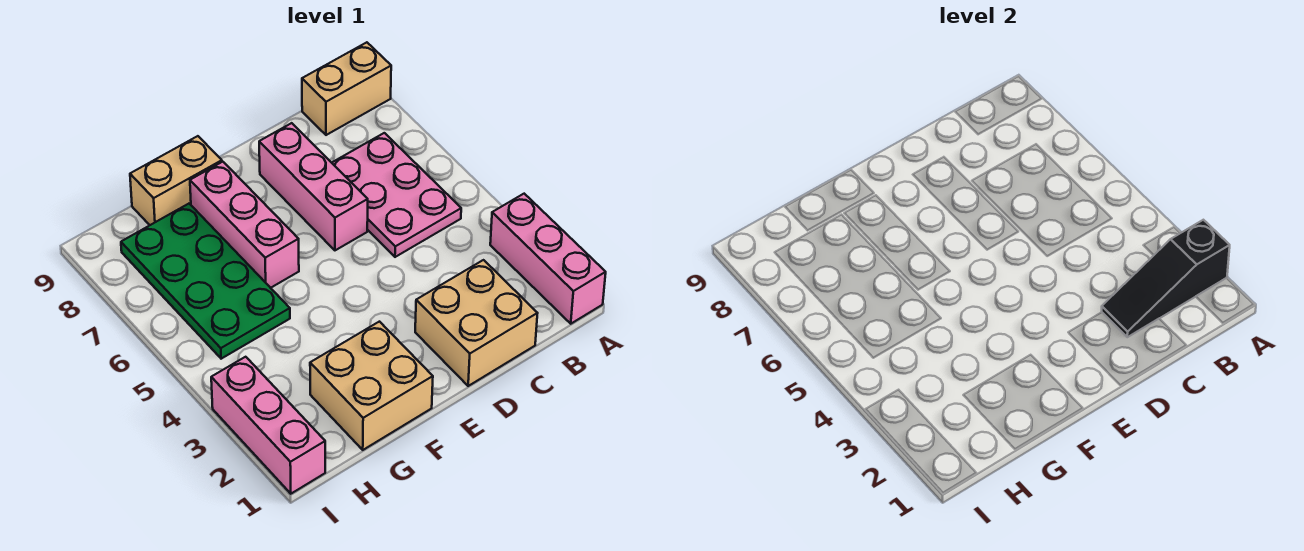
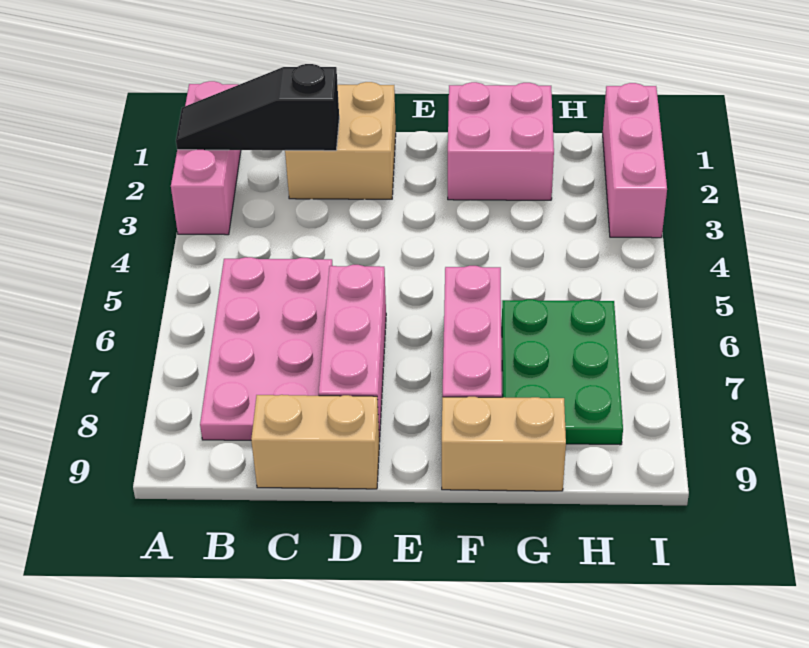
black 1x3 slope [1102,220,1230,337] -> black 1x3 slope turned to [176,64,339,151]
tan 1x2 brick [302,42,391,135] -> tan 1x2 brick moved to [251,395,379,489]
pink 2x3 plate [332,133,461,257] -> pink 2x4 plate [200,257,333,440]
tan 2x2 brick [310,322,433,450] -> pink 2x2 brick [448,82,554,200]
green 2x4 plate [121,204,290,359] -> green 2x3 plate [502,299,623,445]

